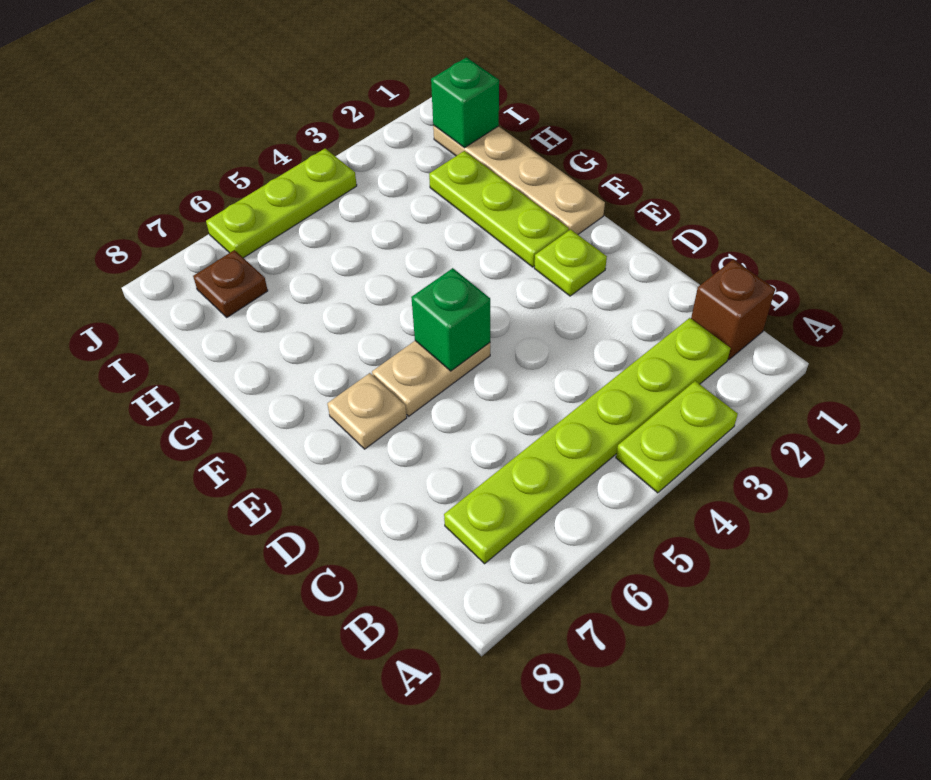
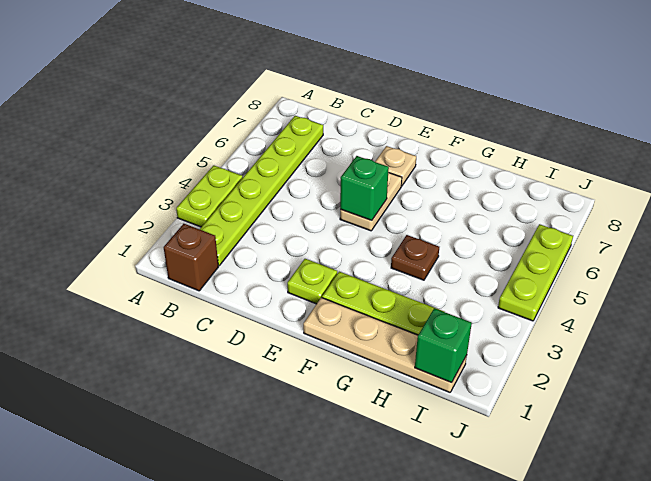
brown 1x1 plate [193,250,268,317] -> brown 1x1 plate moved to [391,235,439,280]

